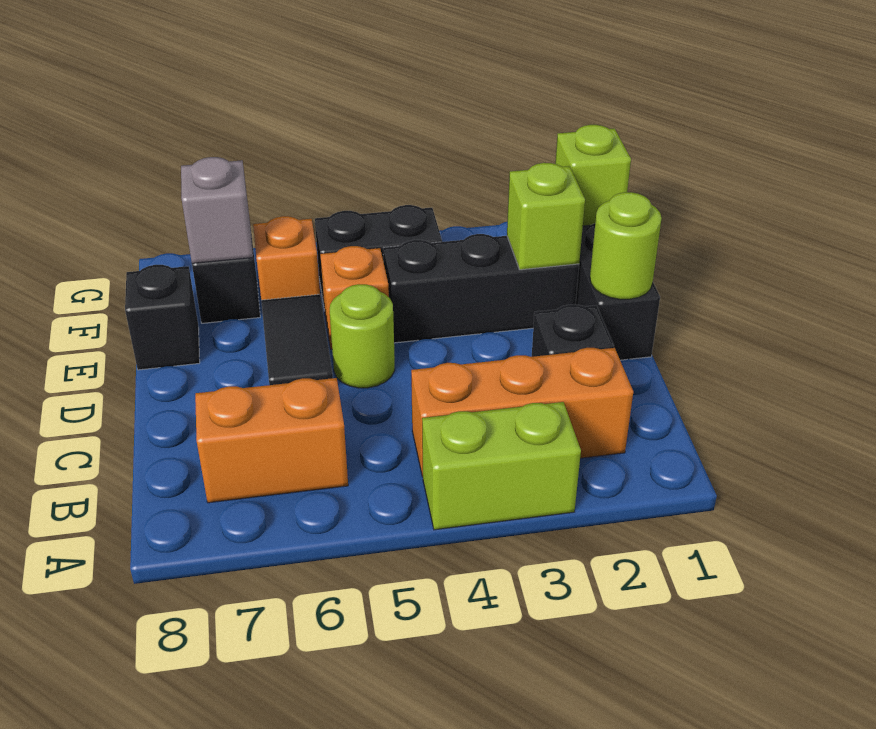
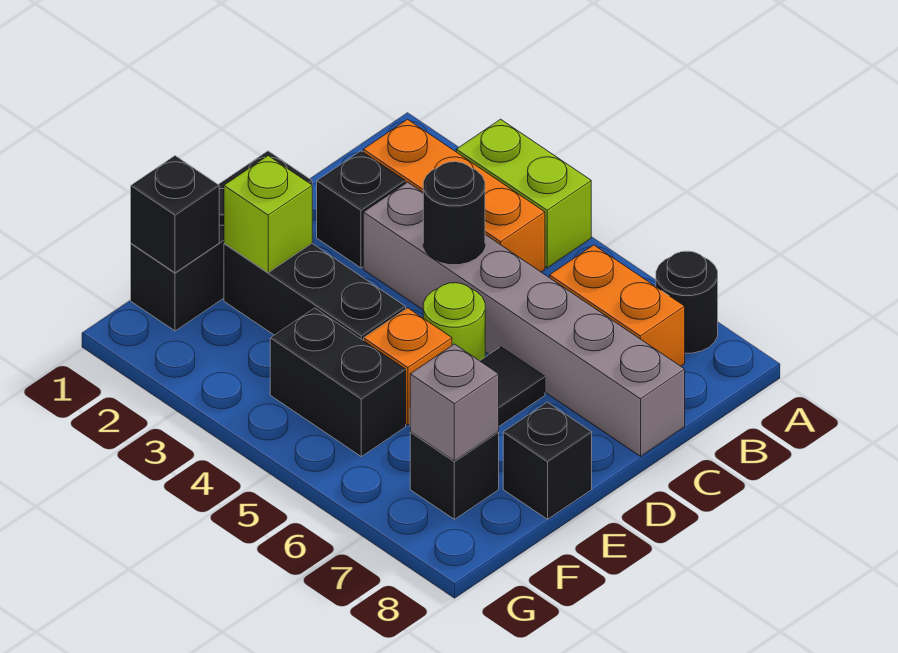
none -> black 1x1 round brick [656,251,718,353]
none -> grey 1x6 brick [363,182,685,456]
none -> black 1x1 round brick [423,162,485,264]
lime 1x1 round brick [590,192,662,299] -> none
lime 1x1 brick [555,125,631,226] -> black 1x1 brick [131,156,219,273]
orange 1x1 brick [253,216,320,300] -> none

